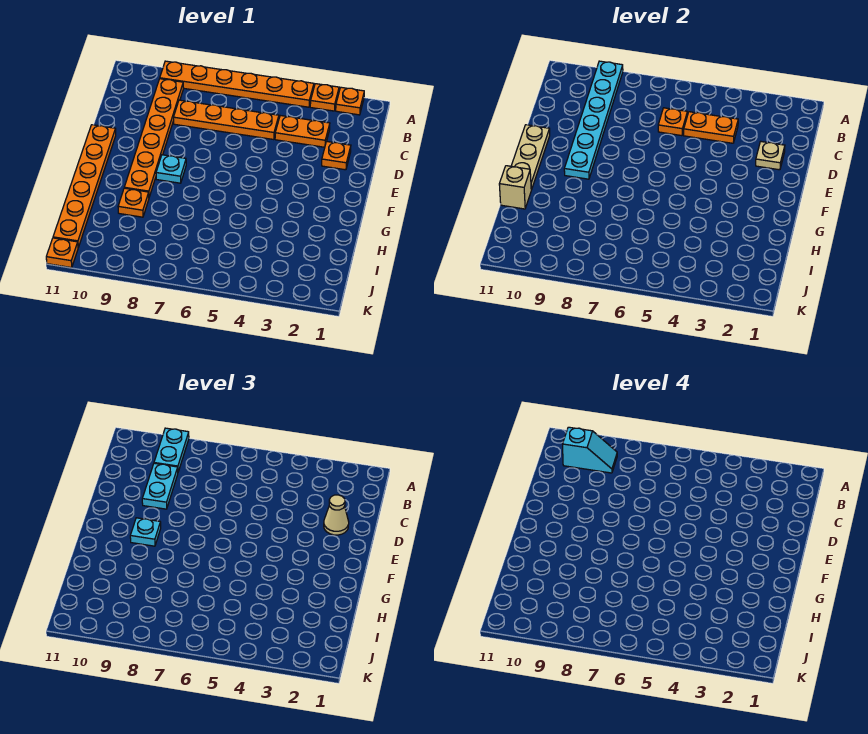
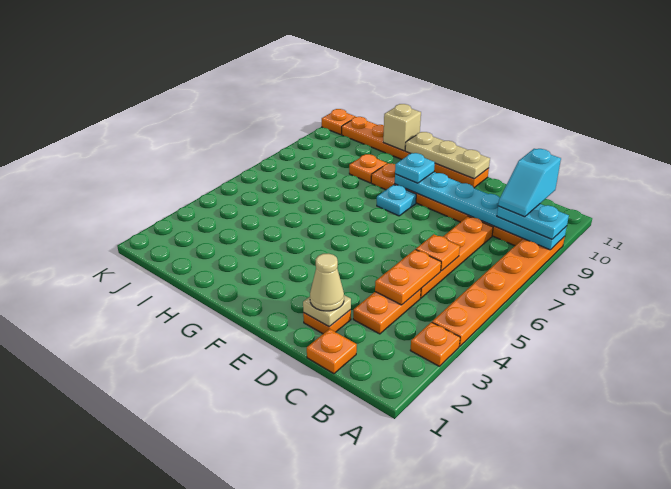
orange 1x1 plate [336,87,364,115] -> orange 1x1 plate moved to [307,329,357,374]
cyan 1x2 plate [142,463,178,509] -> none

